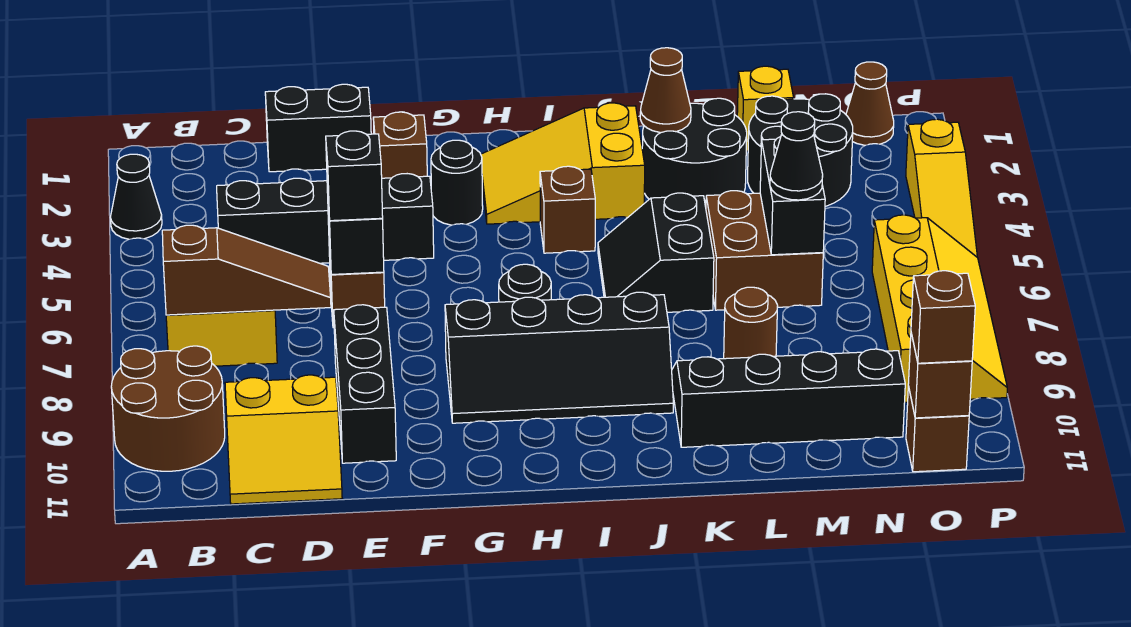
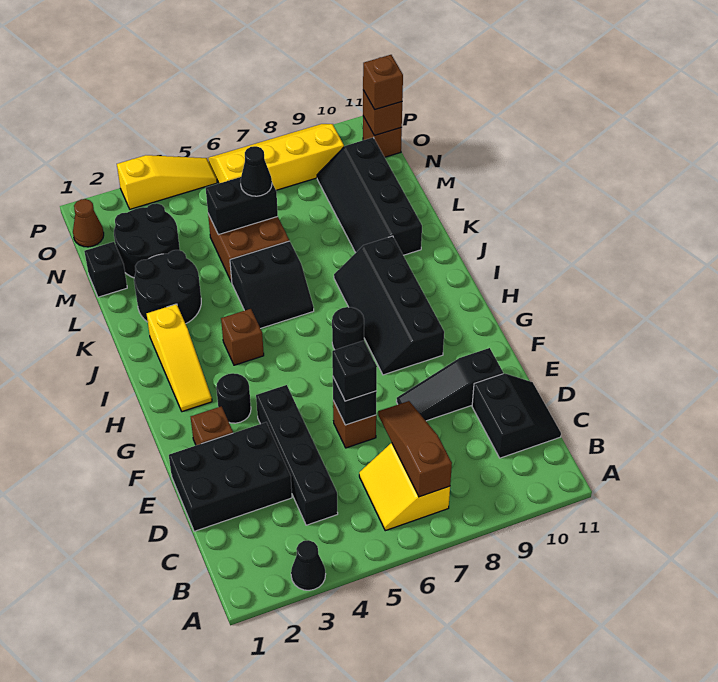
brown 2x2 round brick [111,346,225,471] -> none
yellow 2x2 slope [225,375,342,504] -> black 2x2 slope [472,373,561,458]
black 1x2 brick [265,84,371,172] -> black 2x3 brick [169,422,292,531]
black 1x3 brick [334,305,396,463] -> black 1x3 slope [396,348,503,421]
black 2x4 slope [445,292,673,423] -> black 2x4 slope turned to [334,236,444,375]
yellow 2x3 slope [481,103,645,224] -> yellow 1x3 slope [147,304,212,412]
brown 1x1 cone [640,48,691,133] -> none
brown 1x1 round brick [724,287,778,359] -> none
yellow 1x1 brick [737,66,794,151] -> black 1x1 brick [84,242,127,297]

